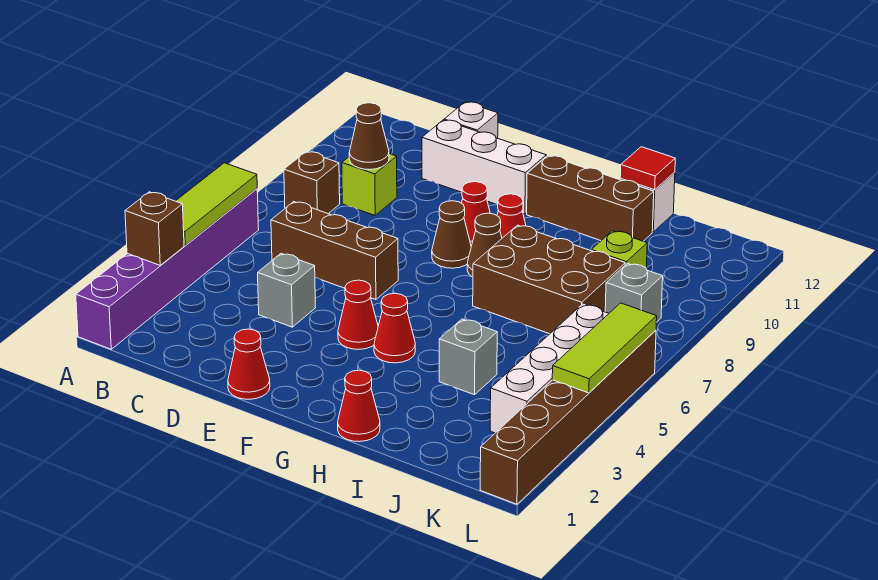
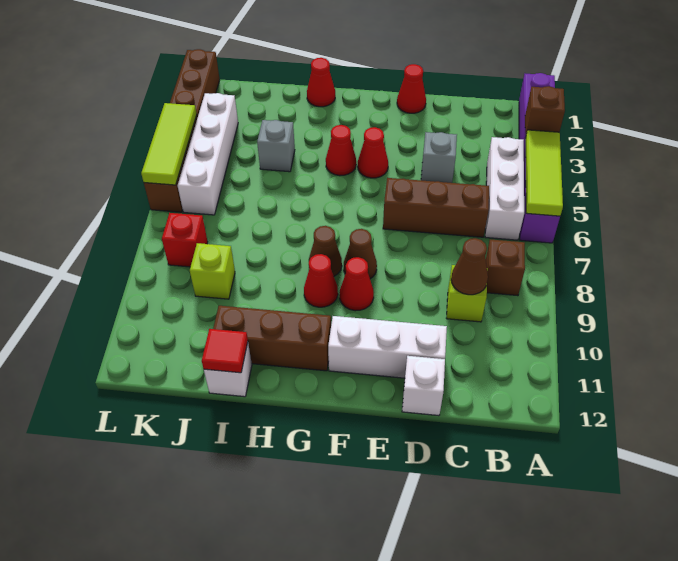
none -> white 1x3 brick [485,137,524,240]
brown 2x3 brick [473,225,625,334] -> none
grey 1x1 brick [605,263,663,322] -> red 1x1 brick [162,213,208,267]

